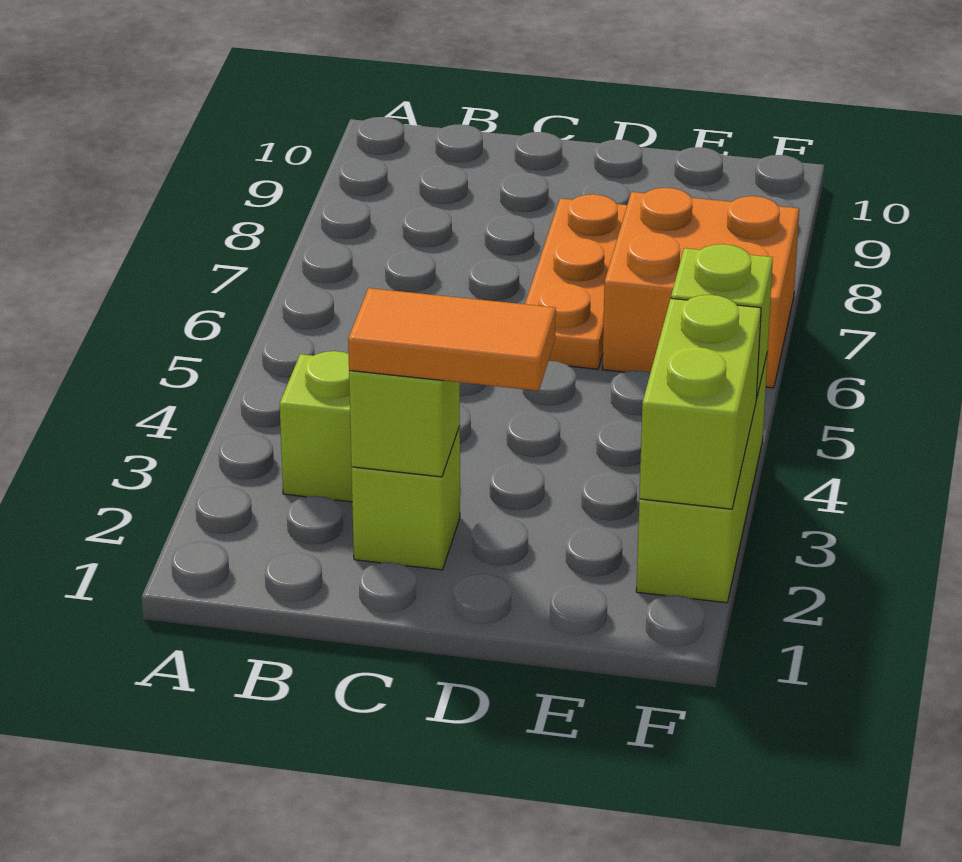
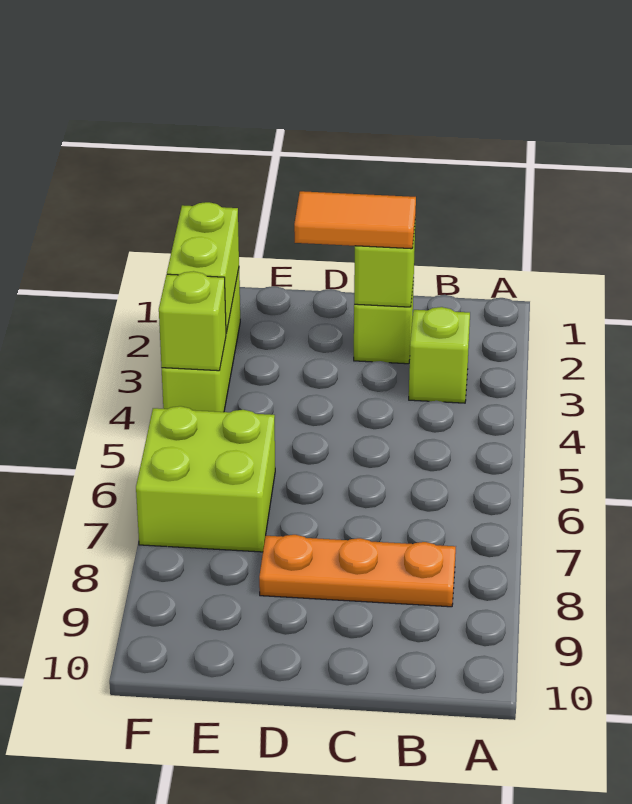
orange 1x3 plate [525,194,627,369] -> orange 1x3 plate turned to [259,535,456,607]
orange 2x2 brick [602,188,799,388] -> lime 2x2 brick [136,406,275,552]

